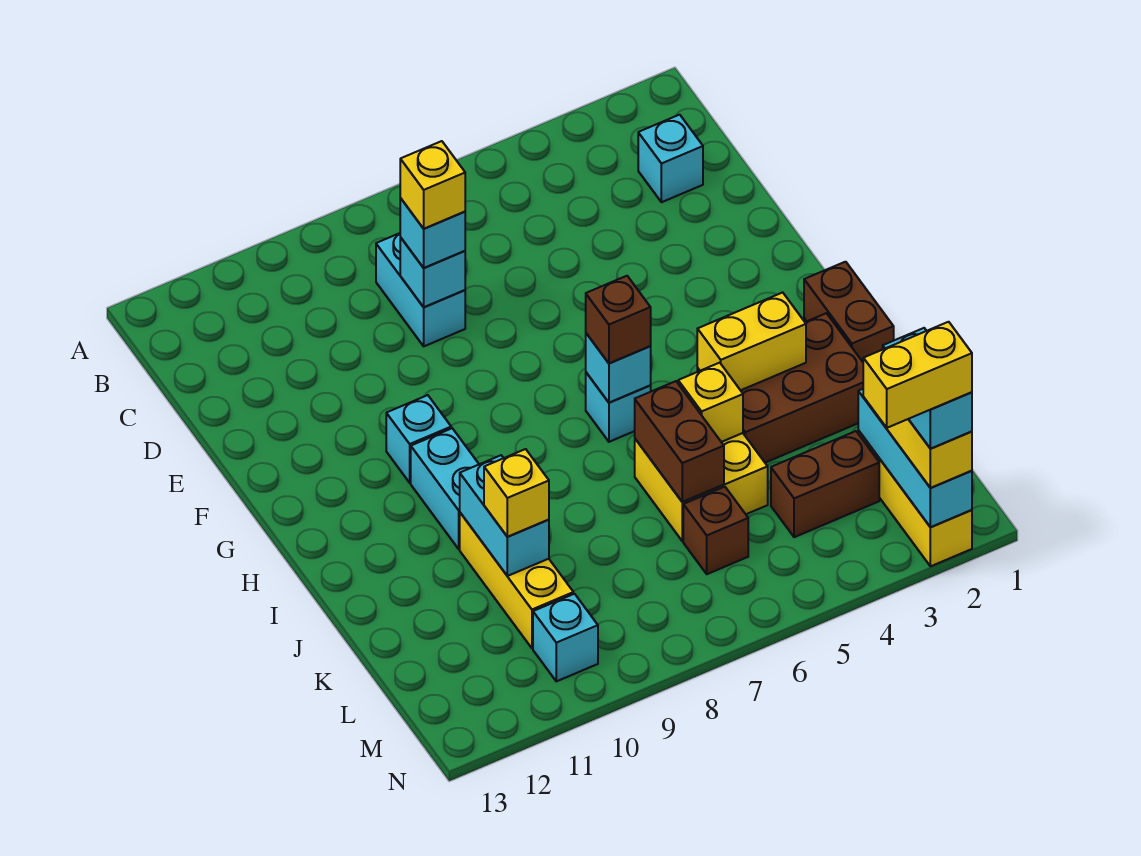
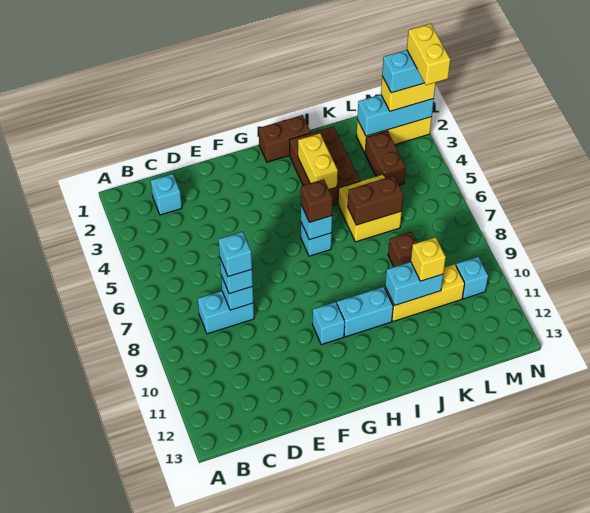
yellow 1x1 brick [400,141,465,229] -> cyan 1x1 brick [219,232,252,277]
yellow 1x1 brick [678,363,743,442] -> none
brown 1x1 brick [683,487,748,574] -> brown 1x1 brick moved to [388,232,417,267]

